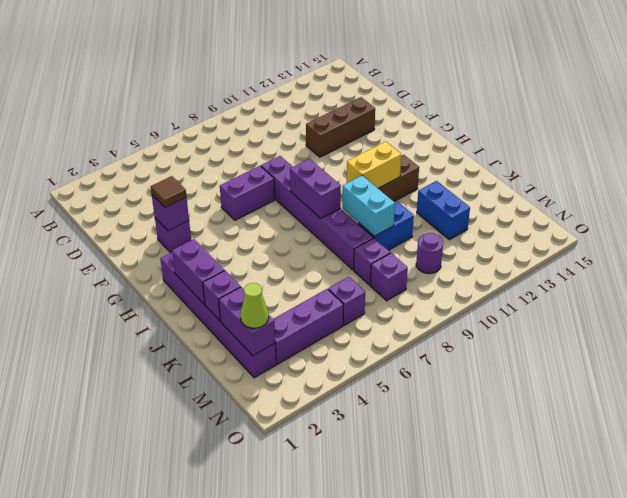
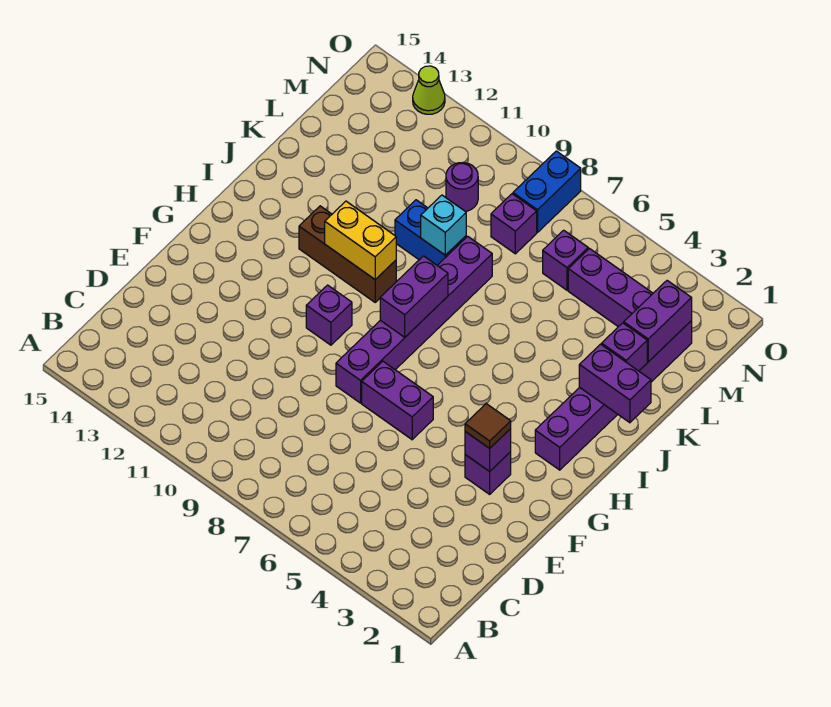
brown 1x3 brick [306,97,375,157] -> none
purple 1x2 brick [172,239,225,304] -> purple 1x2 brick turned to [579,344,651,423]
cyan 1x2 brick [342,176,395,236] -> cyan 1x1 brick [421,195,466,255]
blue 1x2 brick [417,181,470,240] -> blue 1x2 brick moved to [513,151,581,232]
purple 1x1 brick [354,238,390,285] -> purple 1x1 brick moved to [306,285,352,345]
lime 1x1 cone [240,283,269,328] -> lime 1x1 cone moved to [413,66,445,114]

